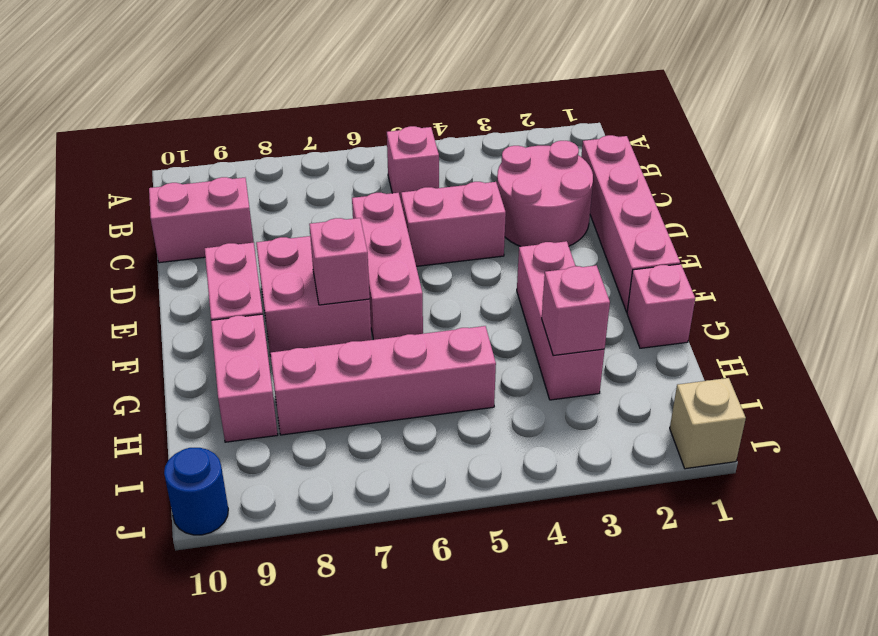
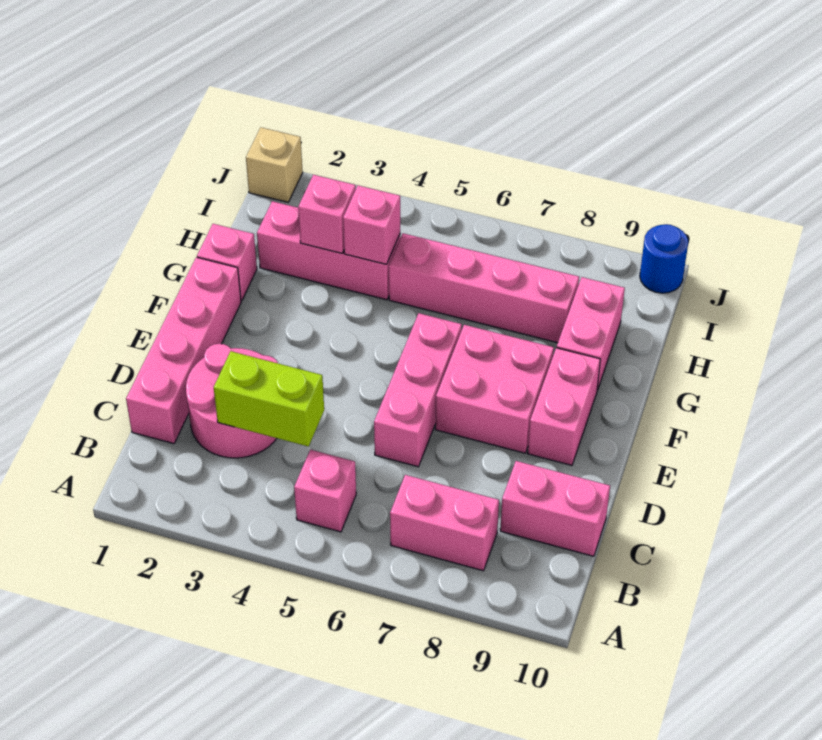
none -> lime 1x2 brick [214,351,324,447]
pink 1x2 brick [401,182,506,266] -> pink 1x2 brick moved to [390,475,499,571]
pink 1x3 brick [517,241,604,400] -> pink 1x3 brick turned to [257,201,400,300]
pink 1x1 brick [309,218,370,305] -> pink 1x1 brick moved to [343,185,400,264]

